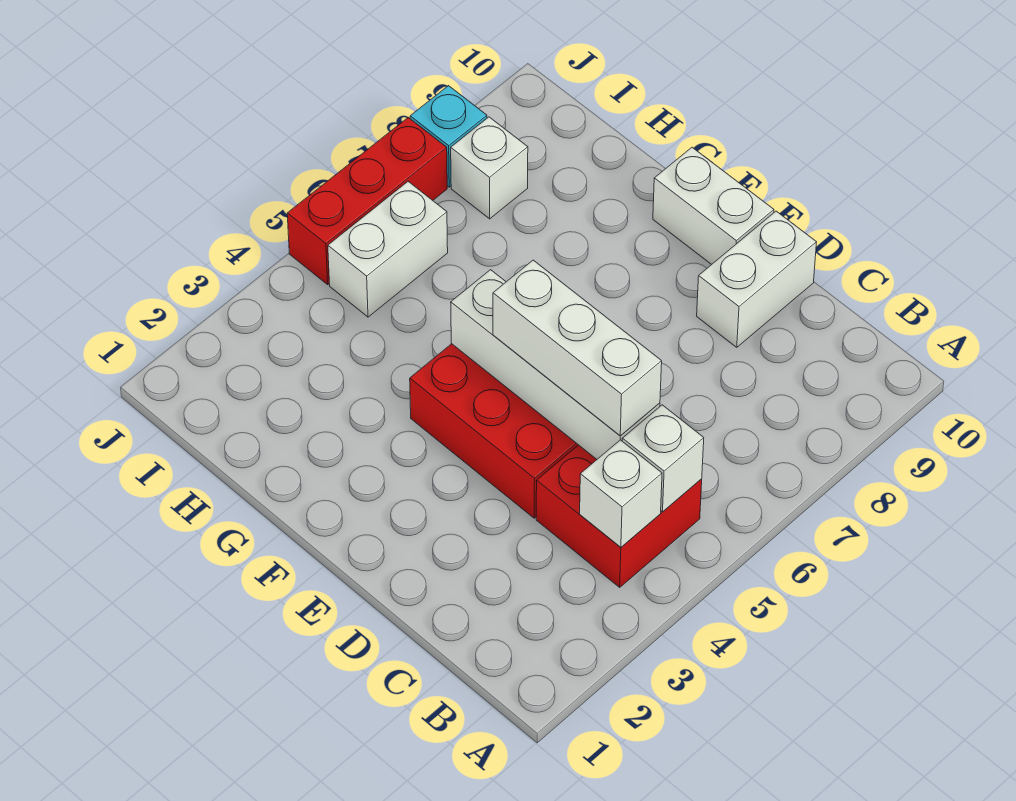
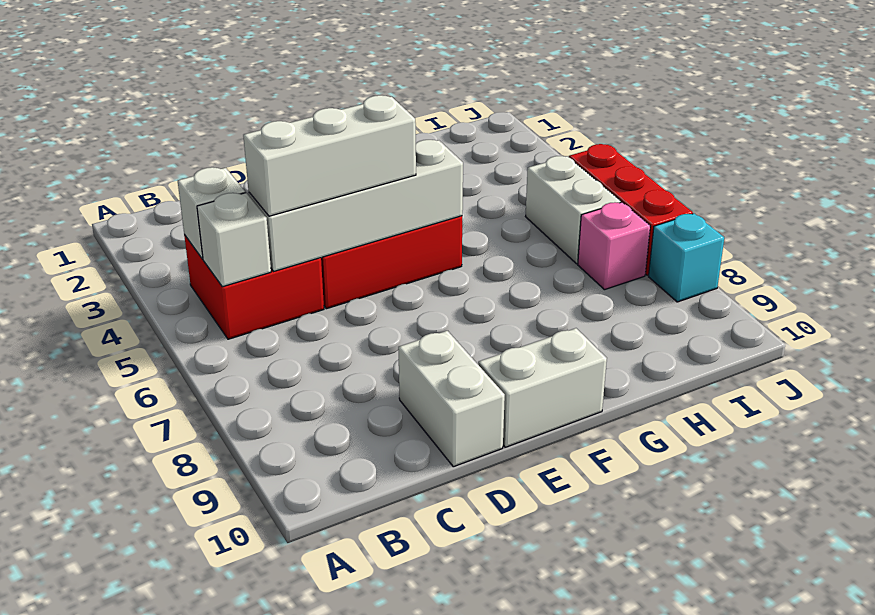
none -> pink 1x1 brick [578,202,650,290]
white 1x1 brick [451,117,528,219] -> none

